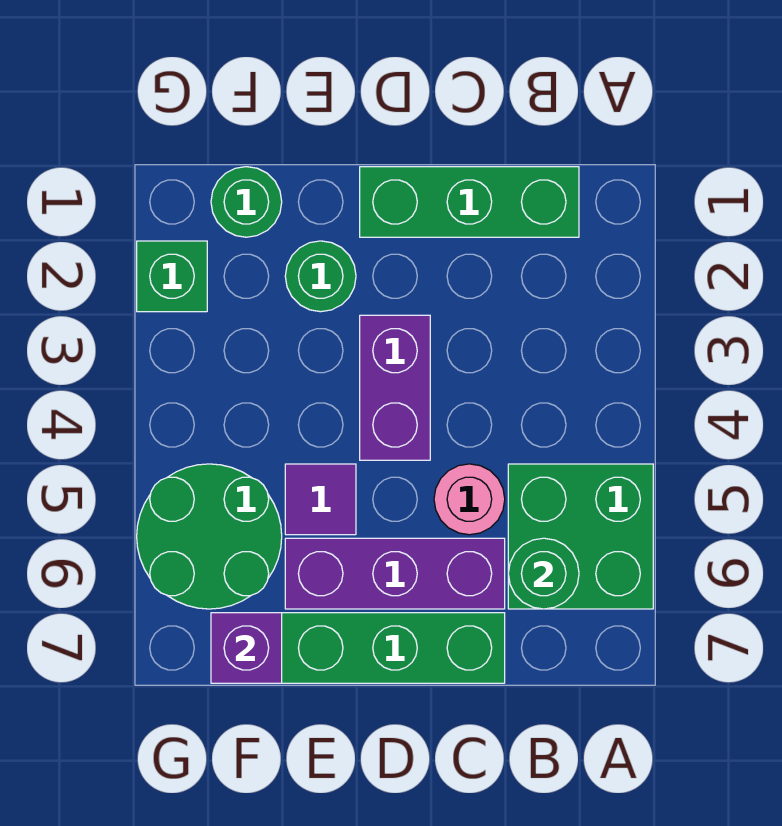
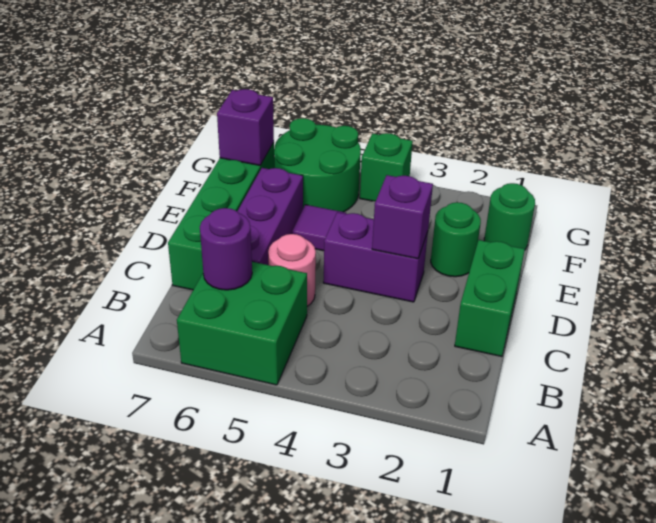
green 1x3 brick [360,167,579,237] -> green 1x2 brick [455,240,525,357]
green 1x1 round brick [508,538,579,609] -> purple 1x1 round brick [200,208,252,290]
none -> purple 1x1 brick [372,175,433,259]
green 1x1 brick [137,241,207,312] -> green 1x1 brick moved to [360,133,413,201]

